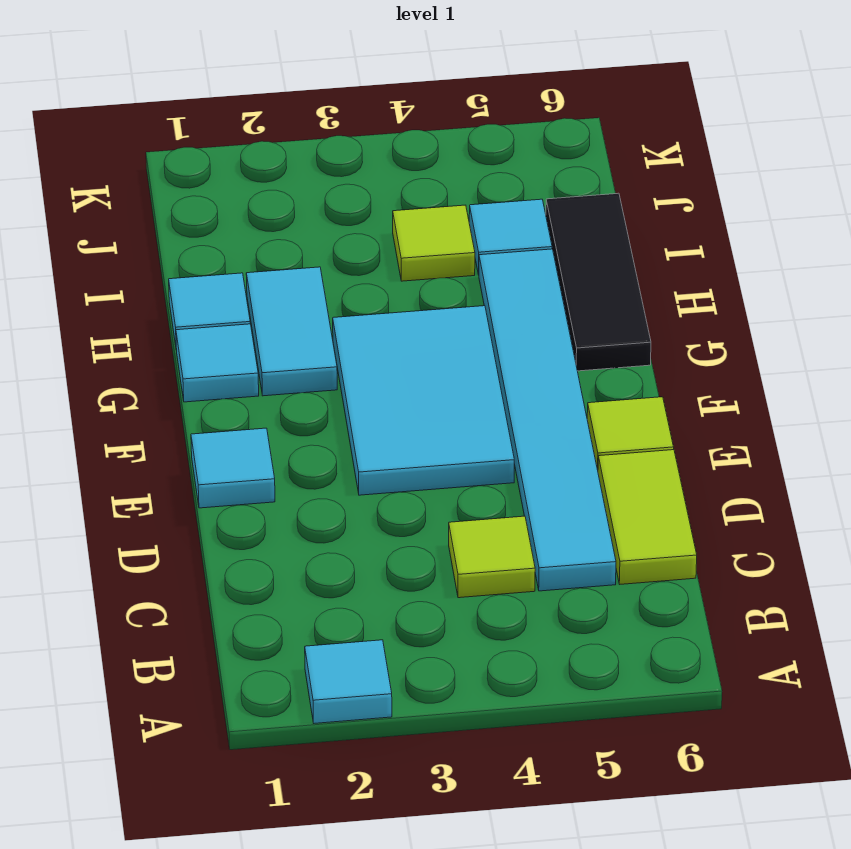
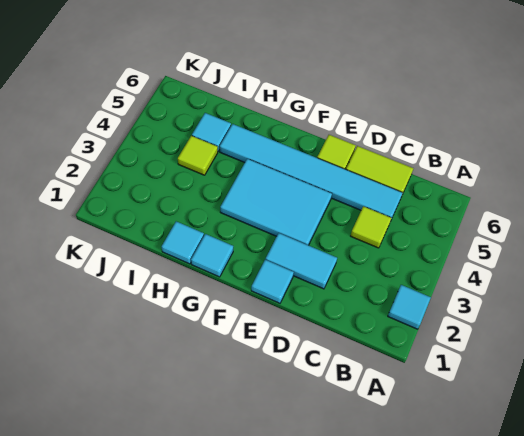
cyan 1x2 tile [246,267,337,396] -> cyan 1x2 tile moved to [265,233,337,289]
black 1x3 tile [546,193,651,371] -> none

